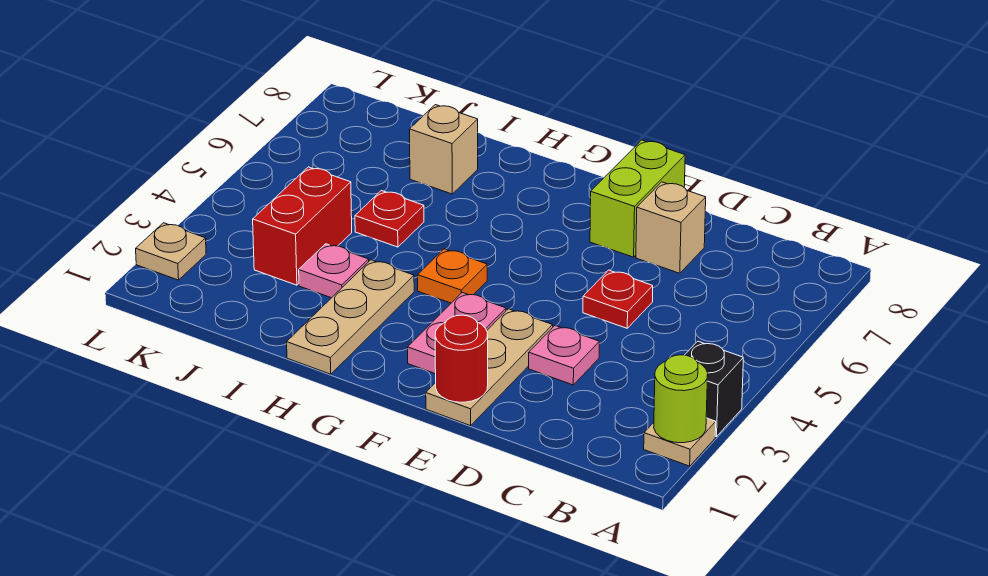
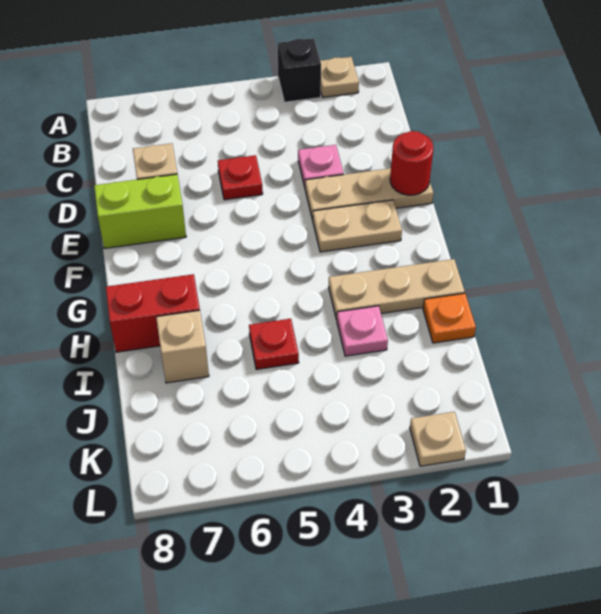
lime 1x1 round brick [654,355,708,443] -> none
pink 1x2 plate [408,292,506,374] -> tan 1x2 plate [313,200,402,252]
orange 1x1 plate [418,249,487,303] -> orange 1x1 plate moved to [423,293,476,343]
red 1x2 brick [253,167,352,285] -> red 1x2 brick moved to [106,274,200,352]

